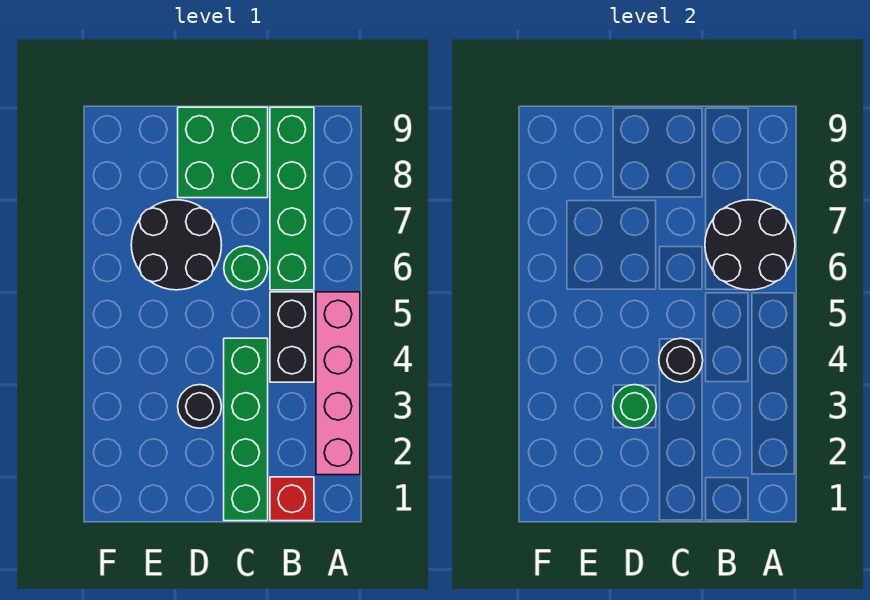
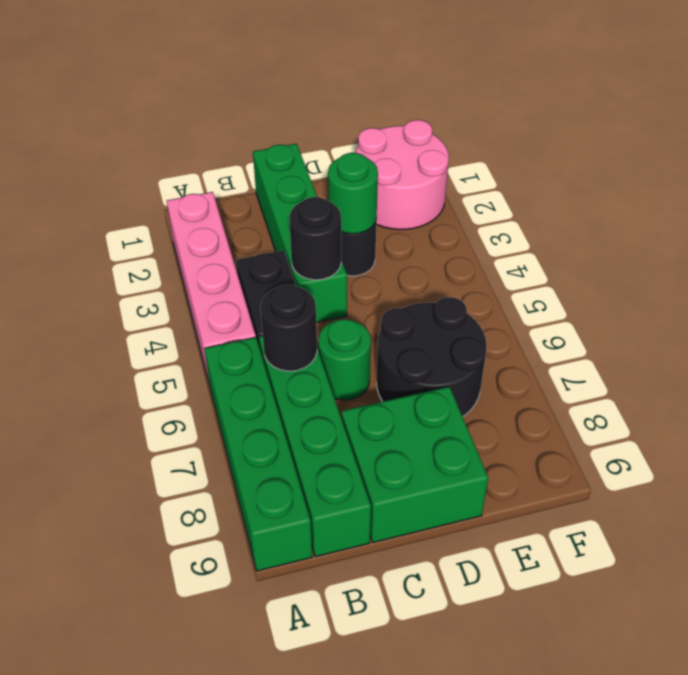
none -> green 1x4 brick [204,337,312,571]
black 2x2 round brick [705,200,795,290] -> black 1x1 round brick [260,285,317,371]
red 1x1 brick [270,477,314,521] -> none
none -> pink 2x2 round brick [356,120,449,230]

